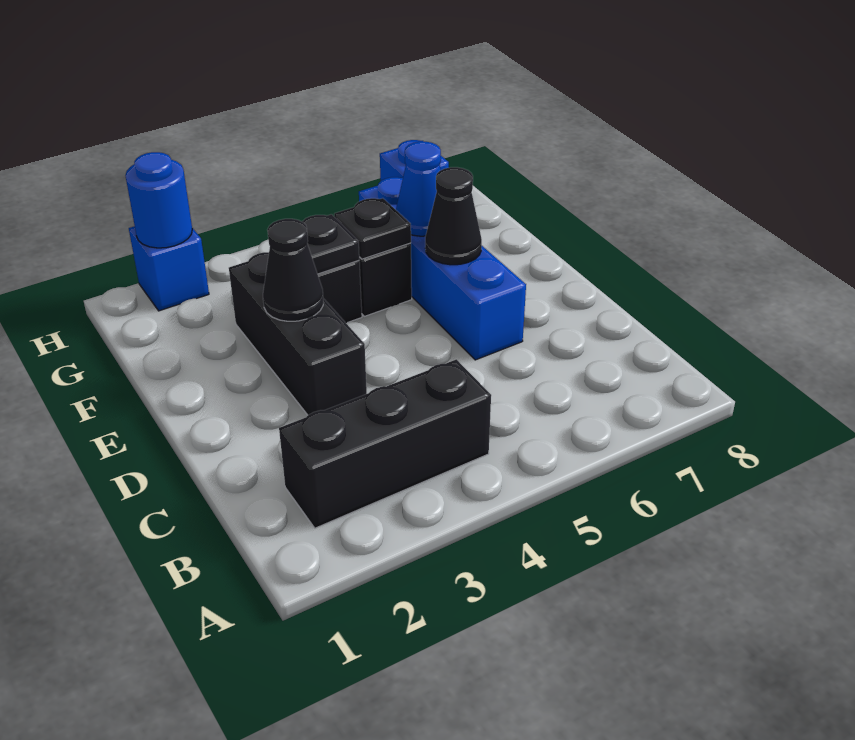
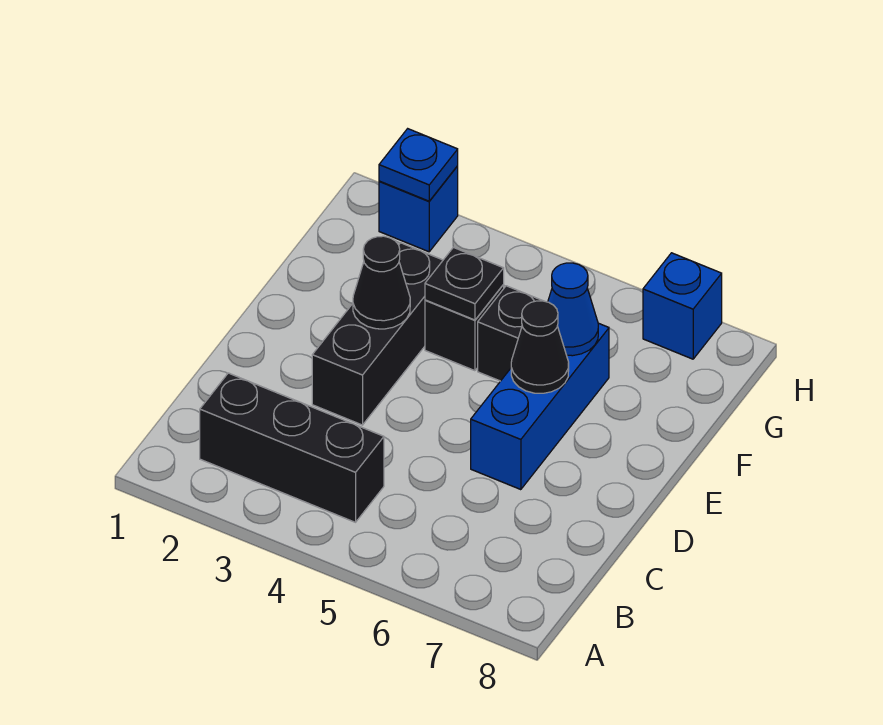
blue 1x4 brick [359,177,526,360] -> blue 1x3 brick [471,323,609,490]
black 1x1 plate [334,198,411,259] -> none
blue 1x1 round brick [125,152,192,248] -> blue 1x1 plate [379,129,458,201]

